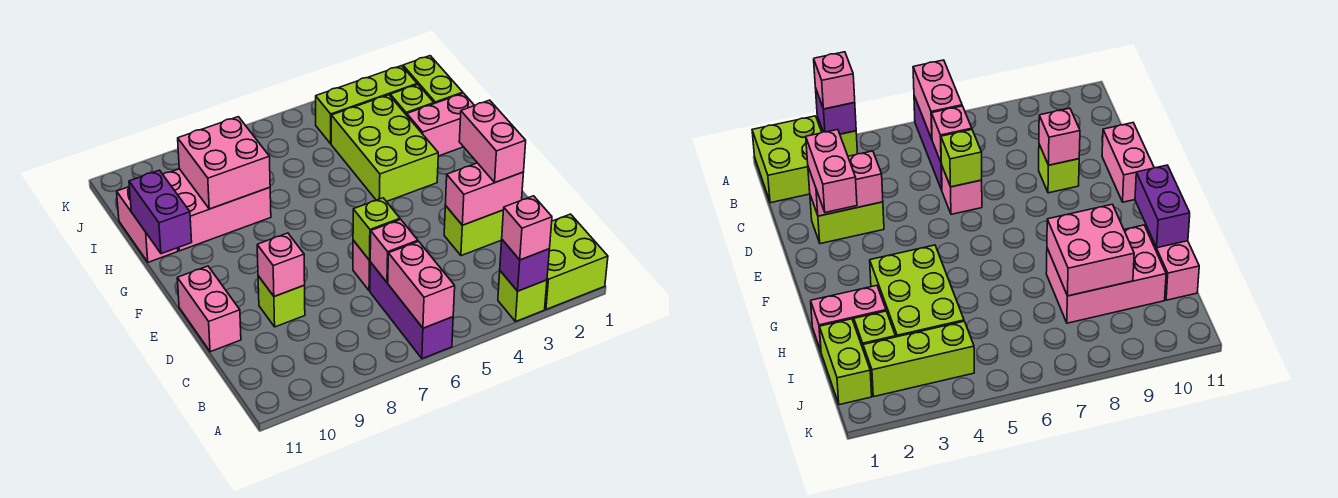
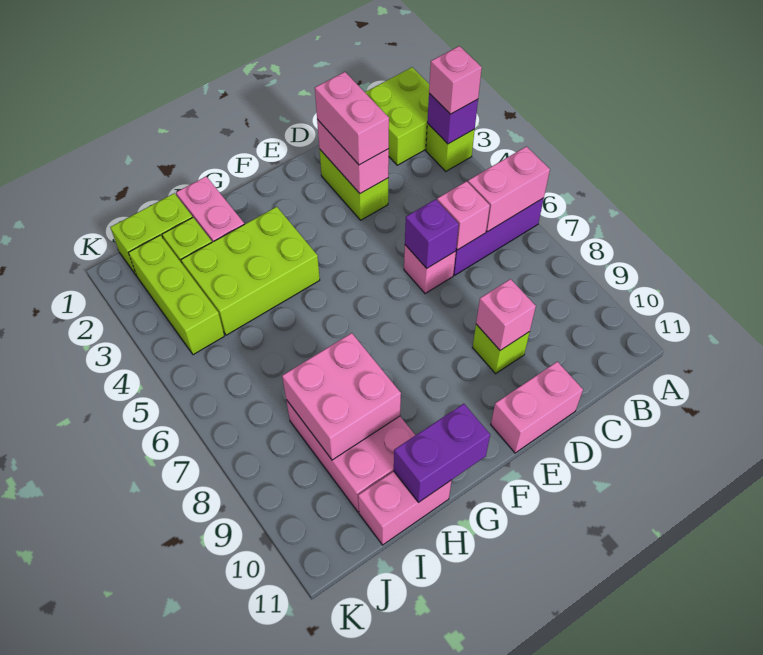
pink 1x2 brick [459,100,526,182] -> pink 1x2 brick turned to [315,72,389,165]
lime 1x1 brick [353,198,400,260] -> purple 1x1 brick [405,199,459,268]

